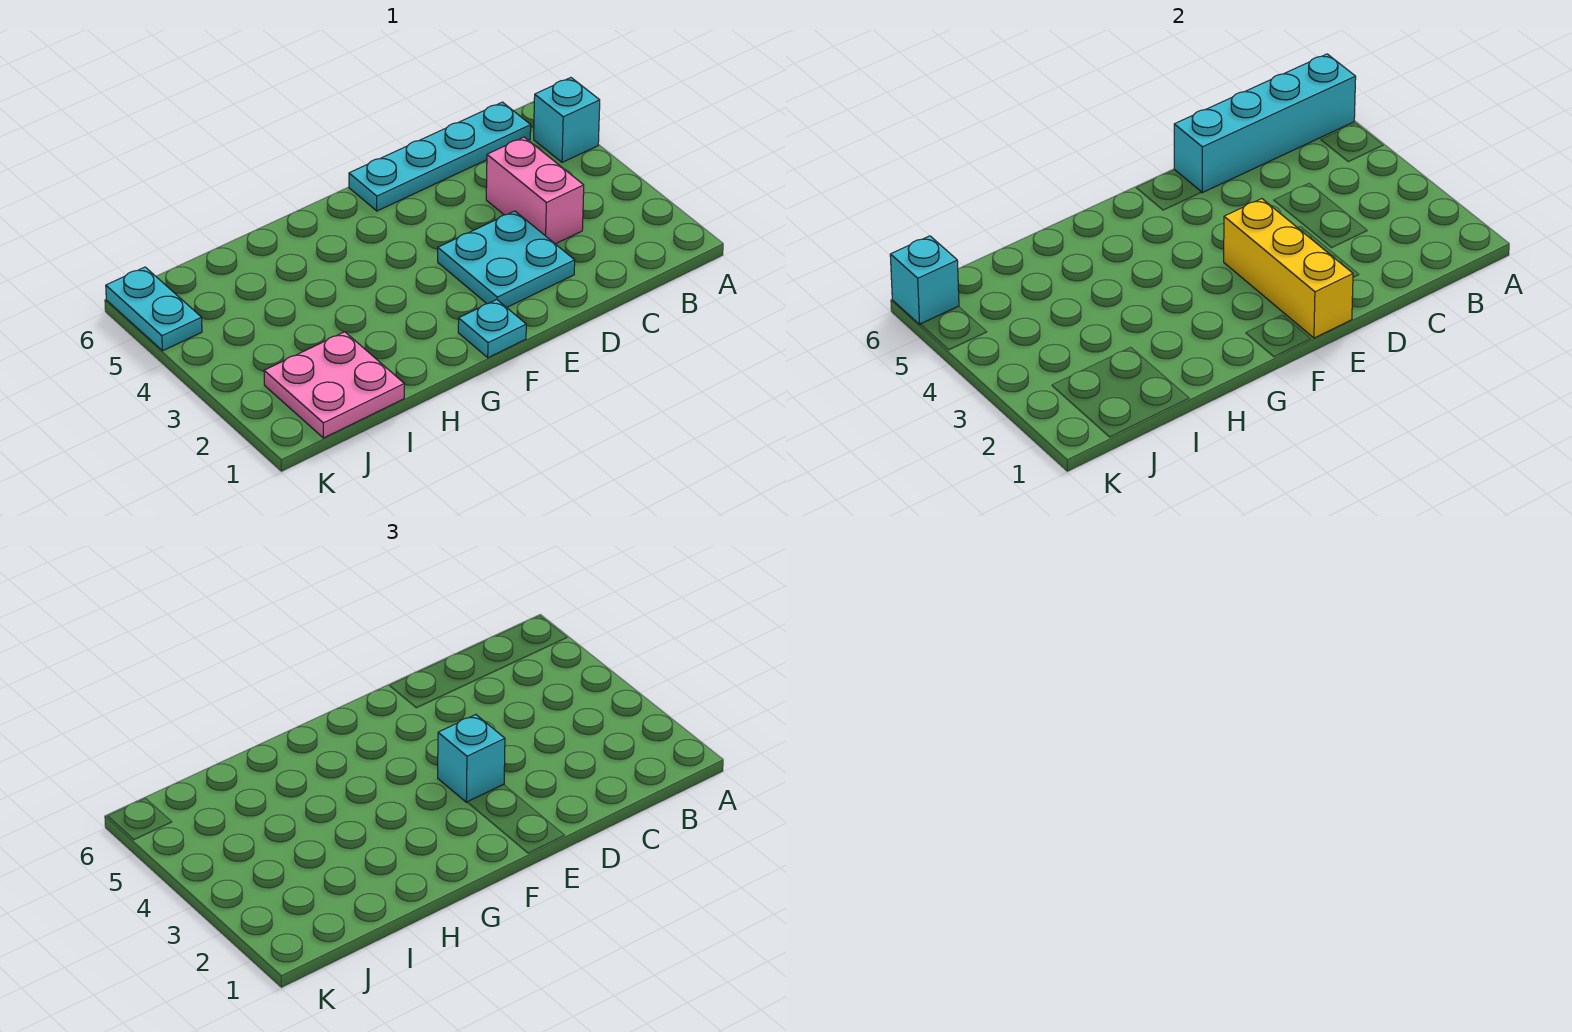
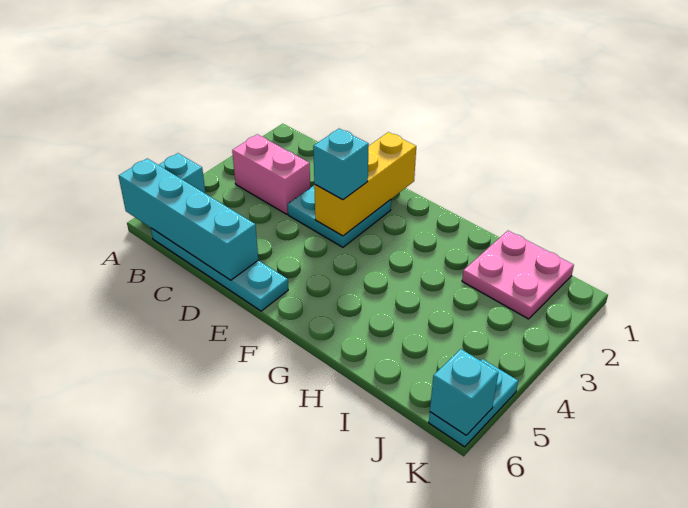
pink 1x2 brick [486,137,584,244] -> pink 1x2 brick turned to [232,134,310,214]
cyan 1x1 plate [458,300,526,358] -> none

